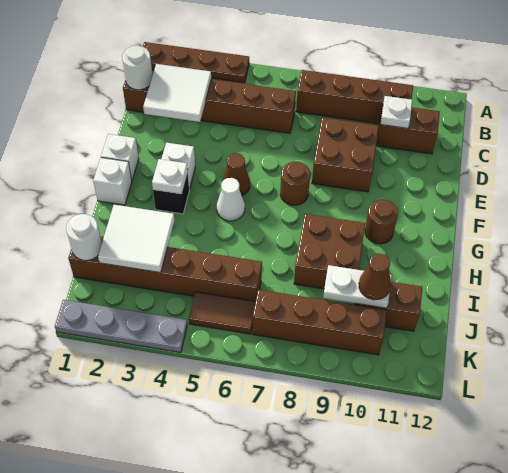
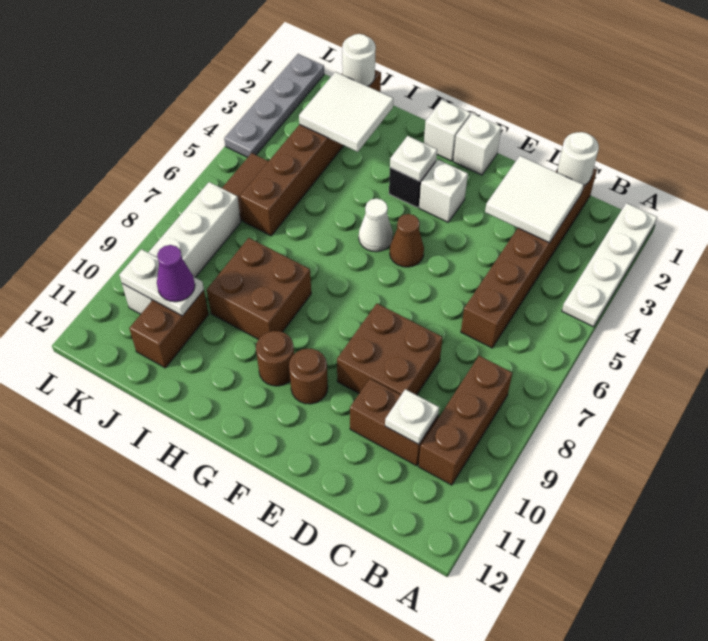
brown 1x4 plate [143,42,249,83] -> white 1x4 plate [562,203,657,327]
brown 1x4 brick [296,70,413,124] -> brown 1x3 brick [418,356,512,485]
brown 1x2 brick [376,107,440,154] -> brown 1x2 brick turned to [350,379,438,466]
brown 1x1 round brick [280,162,310,205] -> brown 1x1 round brick moved to [289,349,328,404]
white 1x2 plate [323,265,392,308] -> white 1x2 plate turned to [119,249,204,316]
brown 1x1 cone [359,254,391,300] -> purple 1x1 cone [157,245,195,302]
brown 1x4 brick [252,290,387,355] -> white 1x4 brick [122,182,241,314]

